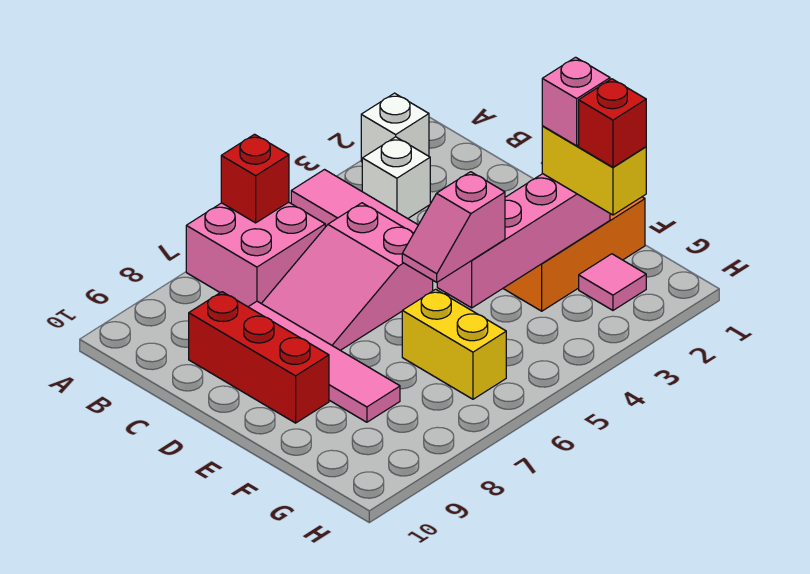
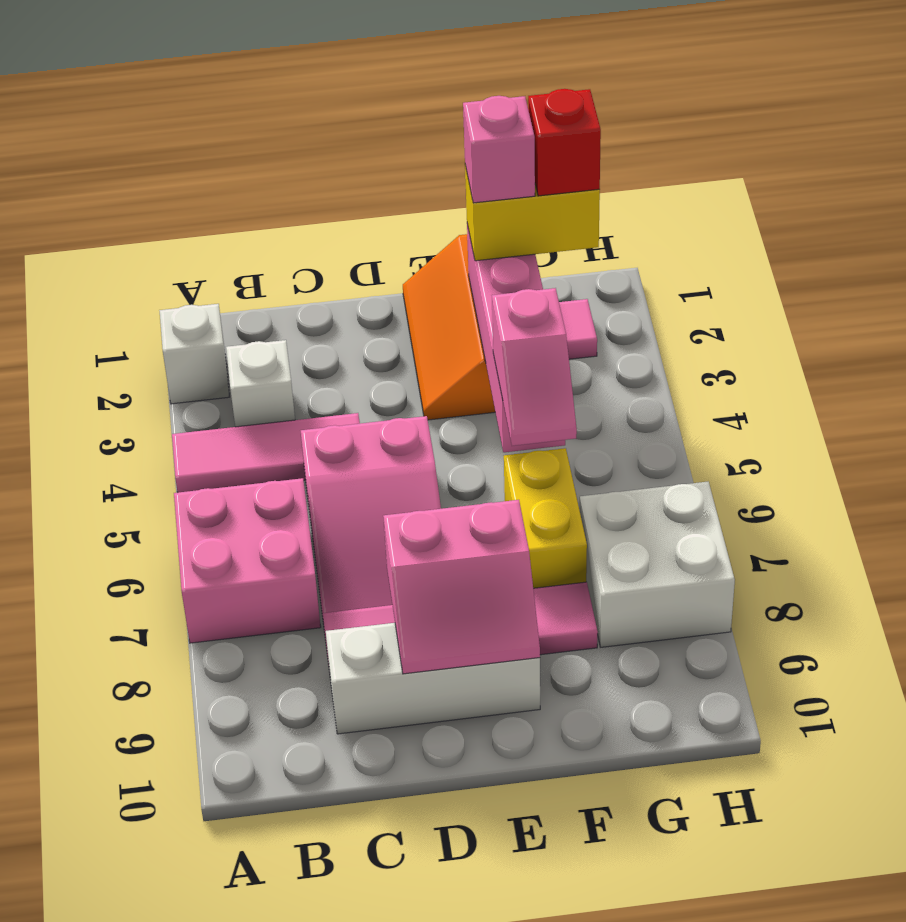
red 1x1 brick [221,134,289,223] -> none
red 1x3 brick [189,292,329,423] -> white 1x3 brick [326,623,540,734]
none -> pink 2x2 slope [383,500,540,674]
yellow 1x2 brick [402,289,506,399] -> yellow 1x2 brick turned to [504,448,587,588]
none -> white 2x2 brick [580,482,735,647]

